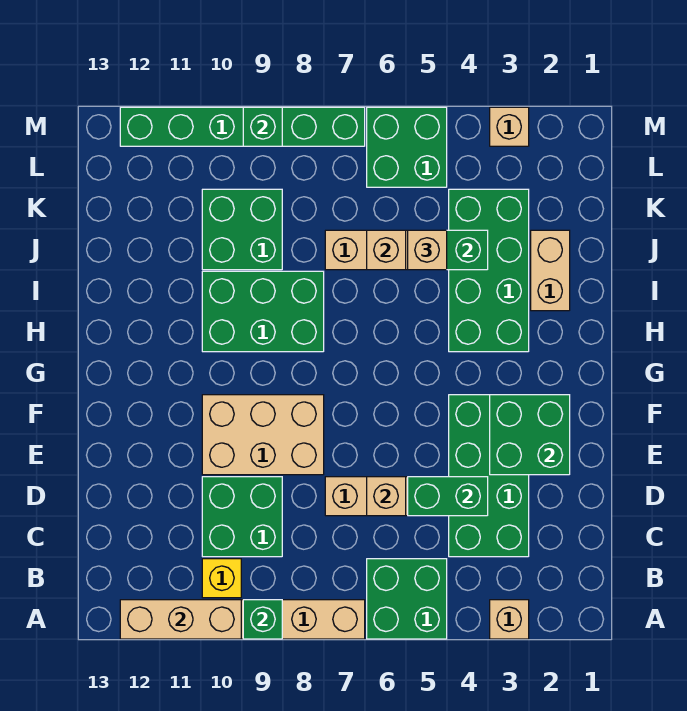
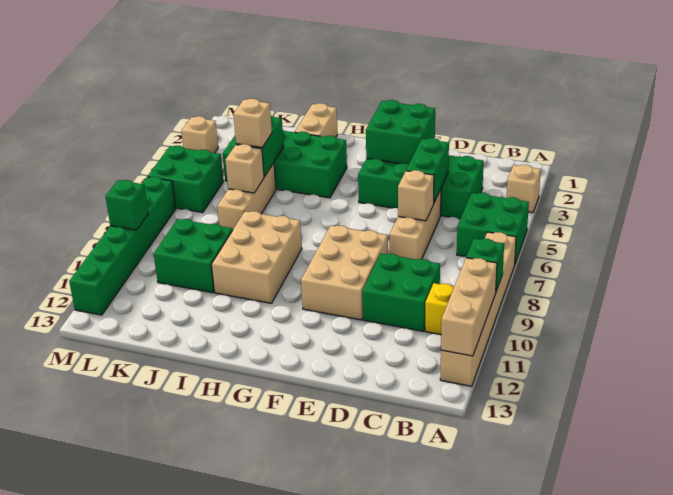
green 2x3 brick [202,271,324,352] -> tan 2x3 brick [212,211,302,303]
tan 1x2 brick [531,230,570,311] -> tan 1x2 brick turned to [295,103,338,137]

